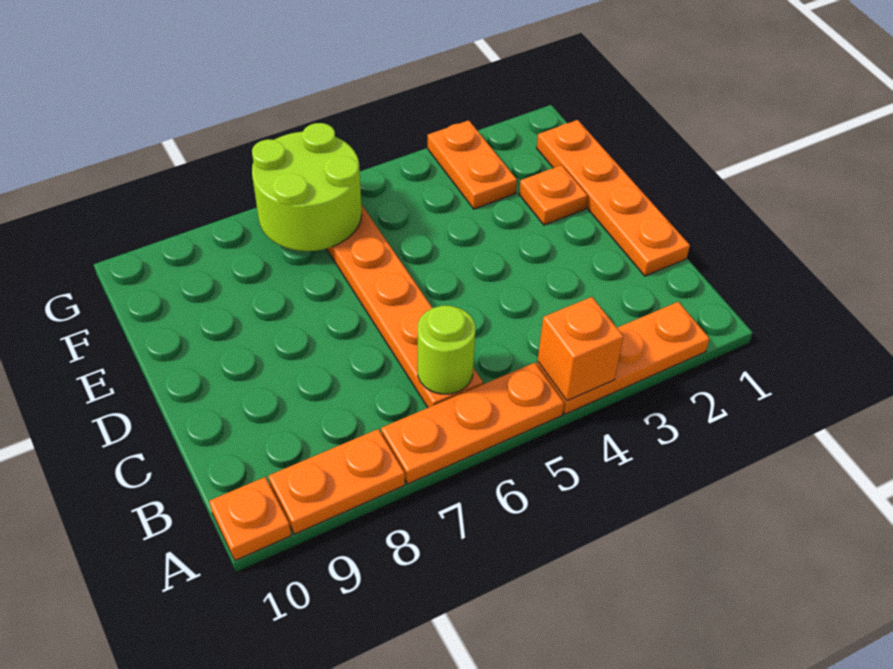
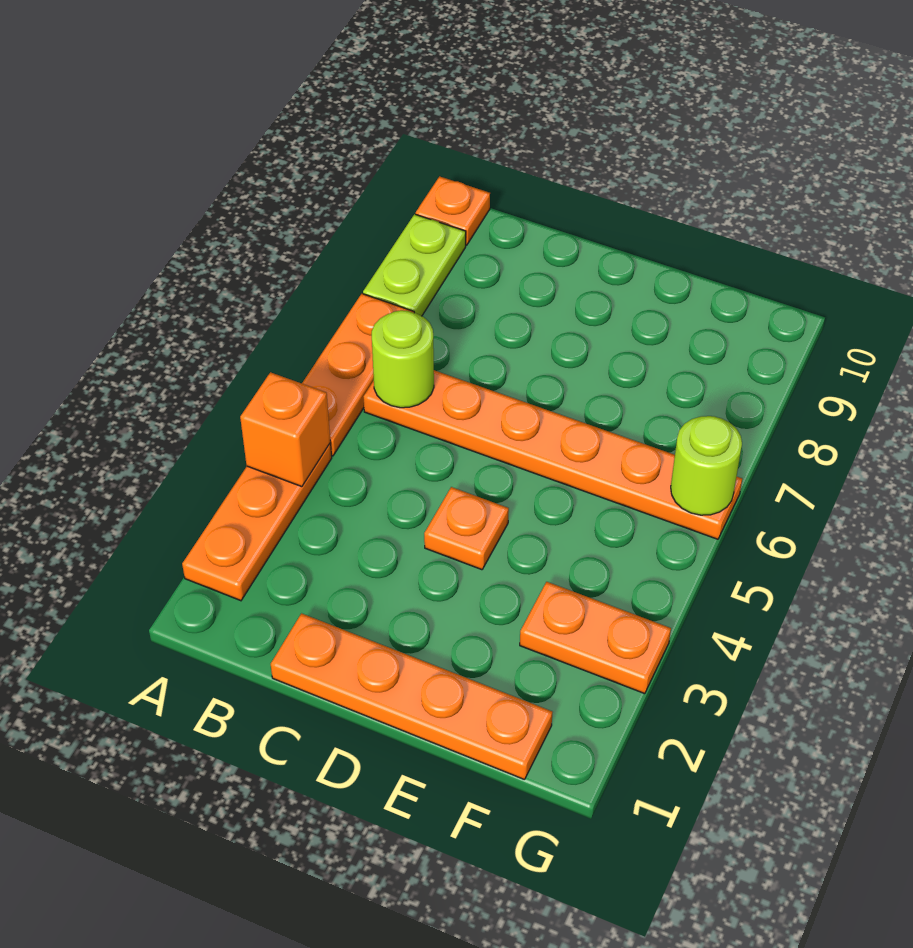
orange 1x2 plate [268,429,405,534] -> lime 1x2 plate [363,214,466,316]
orange 1x1 plate [519,165,587,225] -> orange 1x1 plate moved to [424,487,509,570]
lime 2x2 round brick [252,123,362,251] -> lime 1x1 round brick [671,416,742,515]

